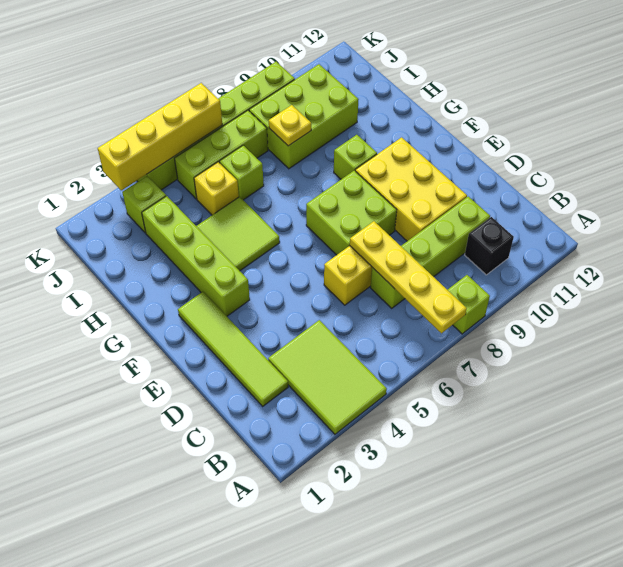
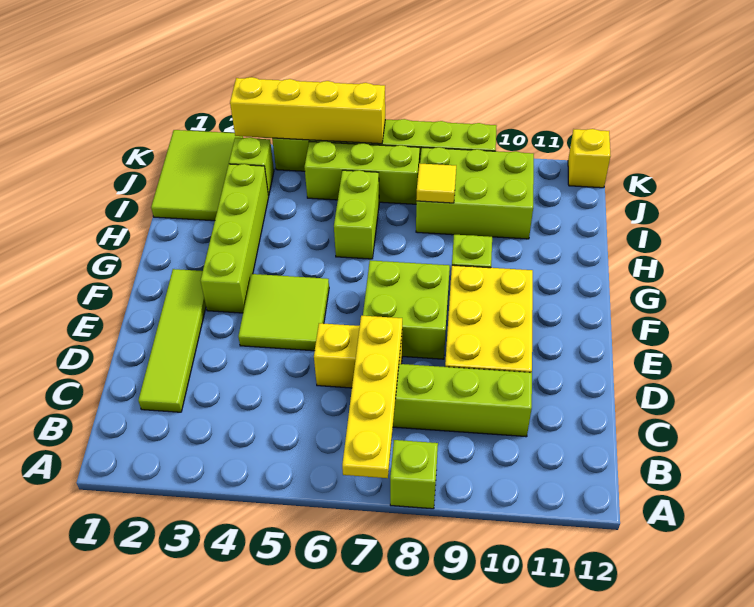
lime 2x3 tile [268,320,387,434] -> lime 2x3 tile moved to [151,130,243,221]
black 1x1 brick [465,217,514,275] -> none
lime 2x2 tile [197,197,280,271] -> lime 2x2 tile moved to [238,274,329,351]
yellow 1x1 brick [194,162,239,215] -> yellow 1x1 brick moved to [568,129,611,188]
lime 1x1 brick [219,145,264,200] -> lime 1x2 brick [334,170,379,259]
yellow 1x1 plate [269,105,311,146] -> yellow 1x1 tile [416,163,456,203]

